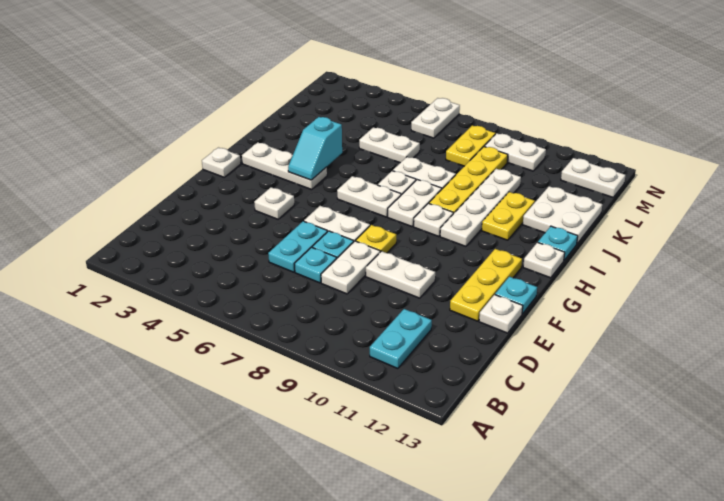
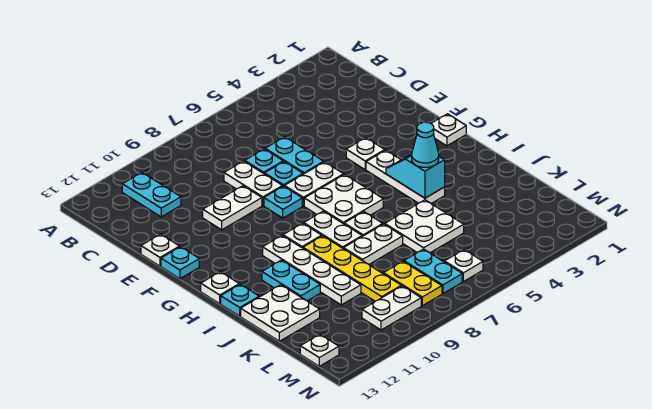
yellow 1x3 plate [450,249,522,321] -> none
yellow 1x1 plate [356,225,396,253] -> cyan 1x1 plate [264,186,302,218]
white 1x3 plate [242,142,327,190] -> white 1x3 plate turned to [366,150,445,204]
white 1x2 plate [337,176,401,217] -> white 2x2 plate [304,175,383,224]
none -> cyan 1x1 cone [412,122,439,168]
yellow 1x2 plate [482,192,535,240] -> cyan 1x2 plate [262,260,320,301]
white 1x2 plate [359,127,420,163] -> white 2x2 plate [385,200,464,253]
none -> cyan 1x2 plate [404,249,462,294]
white 1x2 plate [411,98,460,138] -> white 1x1 plate [444,250,483,282]
white 1x2 plate [561,158,625,197] -> white 1x1 plate [300,335,339,366]

